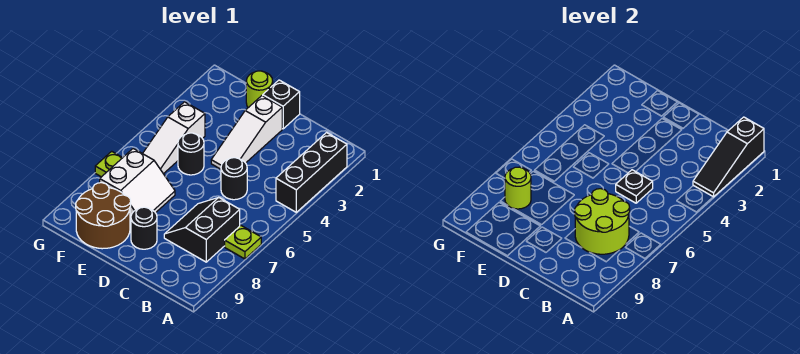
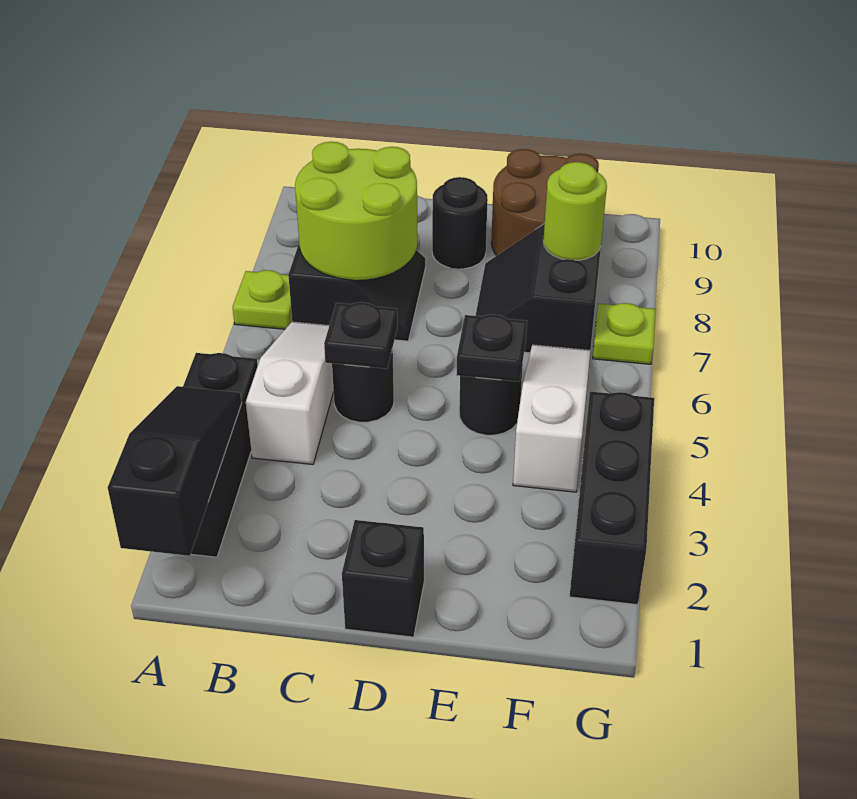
white 1x3 slope [211,96,282,169] -> white 1x3 slope moved to [246,322,334,464]
lime 1x1 round brick [246,71,273,108] -> none
none -> black 1x1 plate [457,315,527,382]
white 2x2 slope [100,149,175,219] -> black 2x2 slope [476,224,601,353]
none -> black 1x3 brick [570,391,654,605]

